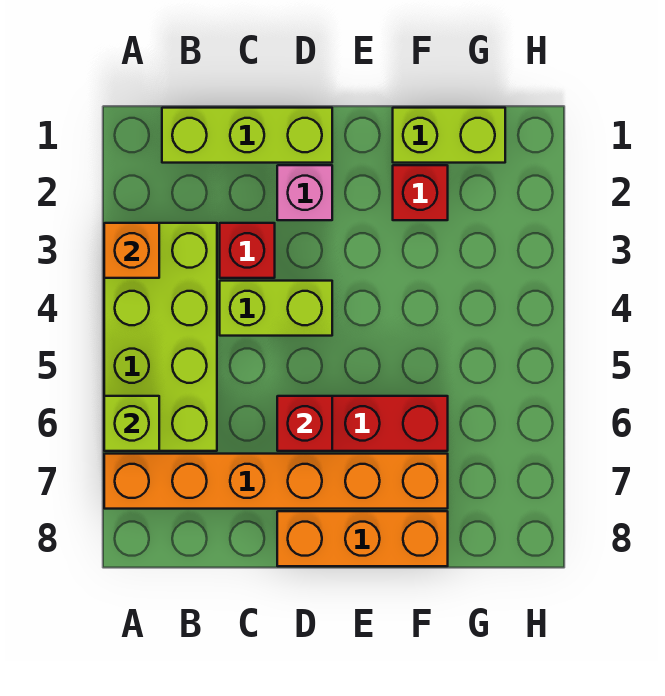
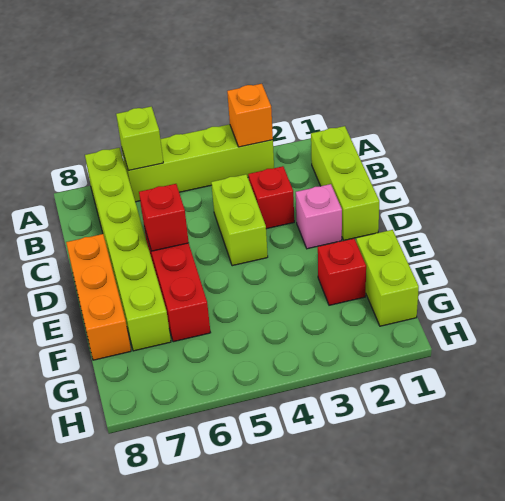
lime 2x4 brick [104,223,217,451] -> lime 1x4 brick [122,124,274,202]
orange 1x6 brick [104,454,448,509] -> lime 1x6 brick [85,148,171,351]

